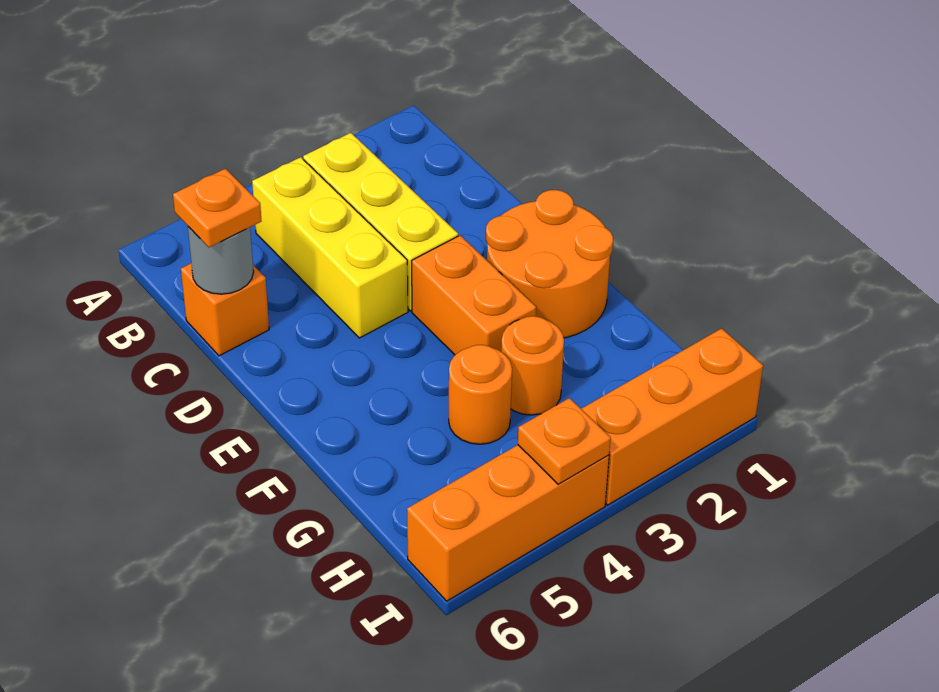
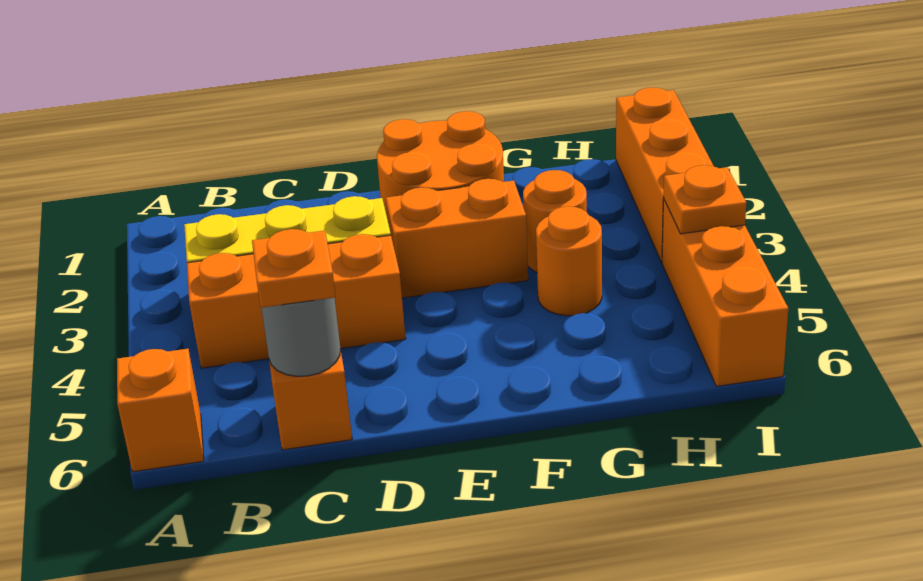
none -> orange 1x1 brick [117,349,204,472]
yellow 1x3 brick [252,157,408,338] -> orange 1x3 brick [187,234,406,368]

